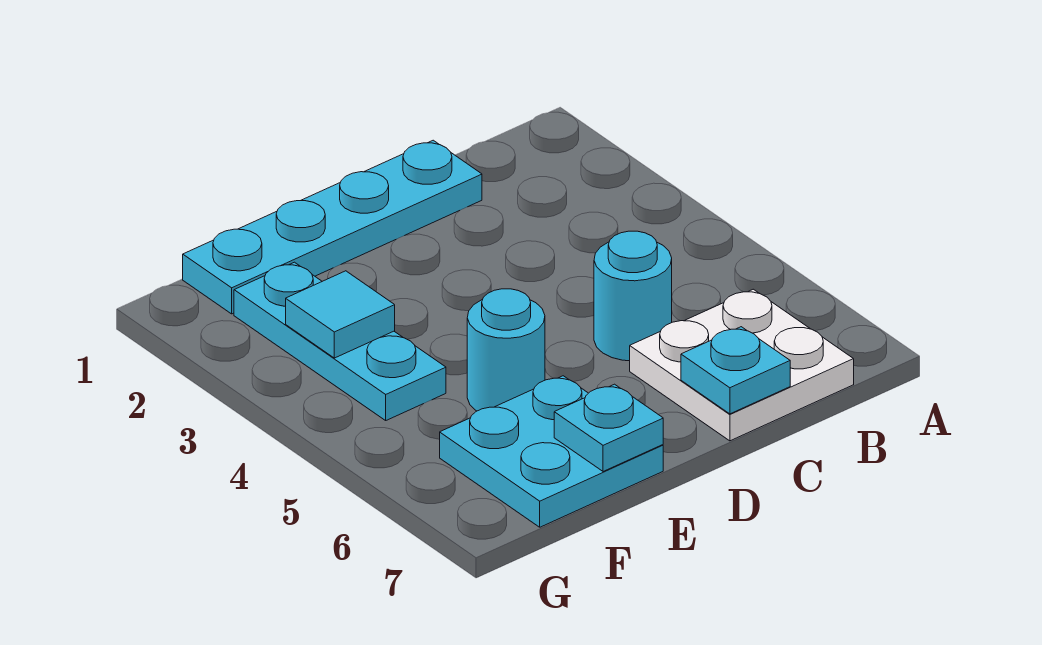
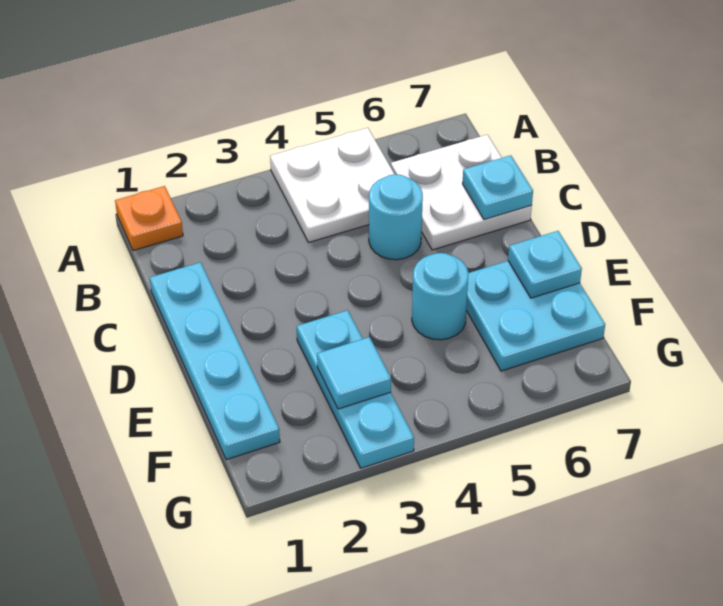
none -> orange 1x1 plate [115,186,183,251]
none -> white 2x2 plate [270,128,394,242]
cyan 1x3 plate [234,262,446,420] -> cyan 1x3 plate turned to [297,310,414,468]

